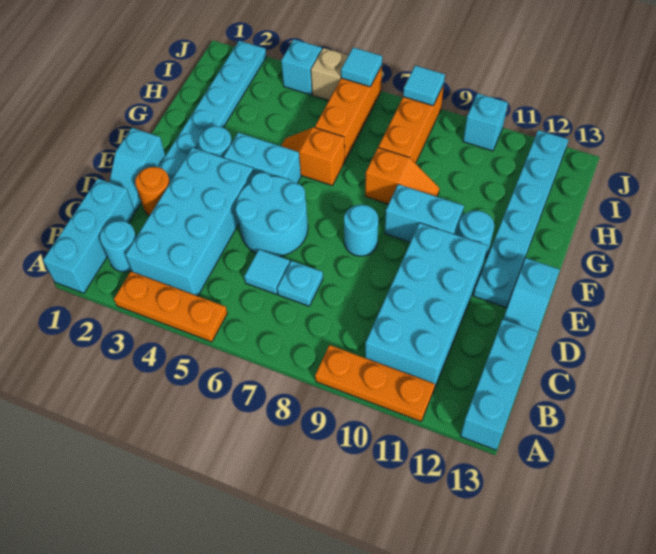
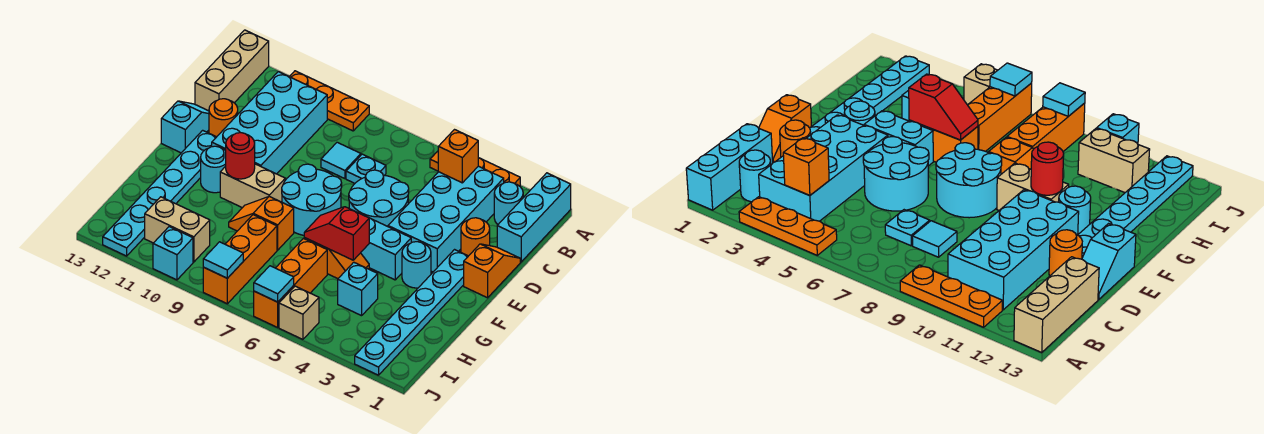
cyan 1x3 brick [461,319,538,450] -> tan 1x3 brick [195,30,269,111]
none -> orange 1x1 brick [438,130,478,183]
cyan 1x1 tile [244,249,290,294] -> cyan 1x1 tile moved to [321,142,361,179]
cyan 1x2 slope [109,128,166,211] -> orange 1x2 slope [464,244,520,298]
none -> orange 1x1 round brick [209,99,238,137]
cyan 1x1 round brick [344,205,378,256] -> cyan 2x2 round brick [282,164,342,235]
cyan 1x2 brick [385,184,464,242] -> tan 1x2 brick [220,164,285,208]
none -> red 1x1 round brick [226,133,255,179]
none -> red 1x2 slope [304,207,369,260]
none -> tan 1x2 brick [145,197,210,262]
cyan 1x1 brick [281,39,322,95] -> cyan 1x1 brick moved to [338,262,378,316]

